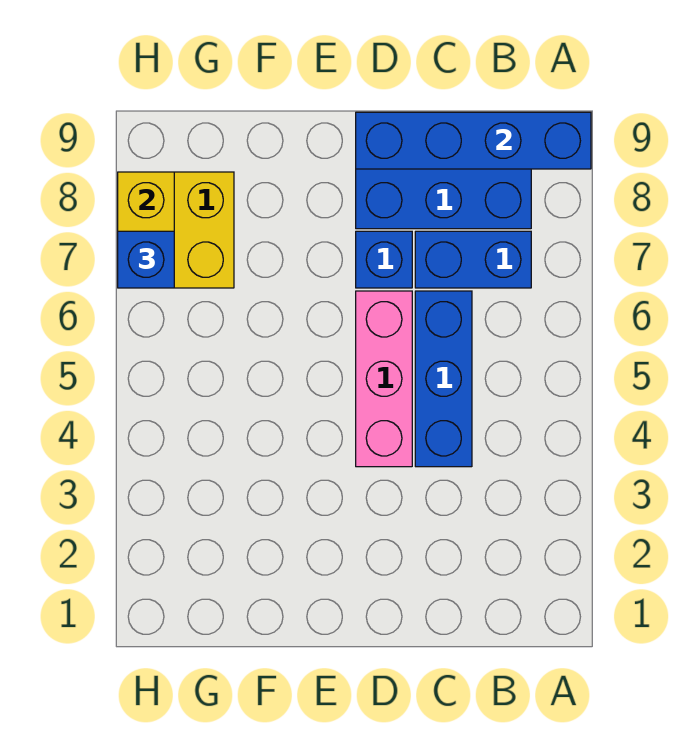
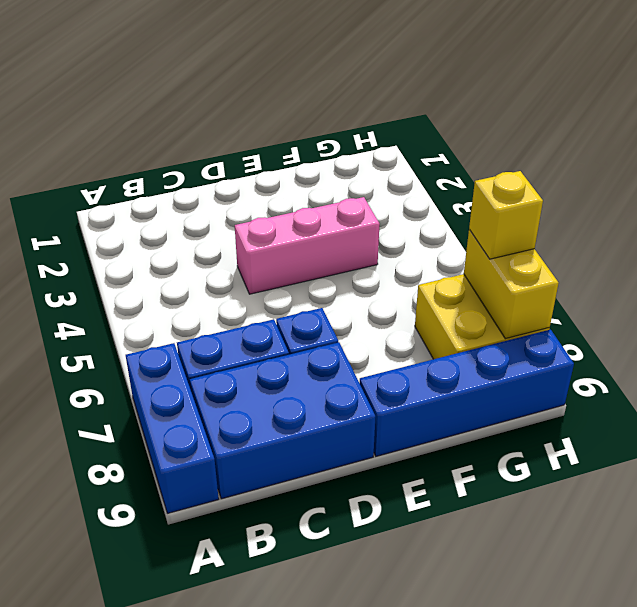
blue 1x4 brick [356,112,591,169] -> blue 1x4 brick moved to [360,330,574,456]
blue 1x3 brick [415,291,472,467] -> blue 1x3 brick moved to [126,343,219,513]
pink 1x3 brick [356,291,412,467] -> pink 1x3 brick turned to [235,197,380,294]
blue 1x1 brick [118,231,174,288] -> yellow 1x1 brick [469,171,543,259]

